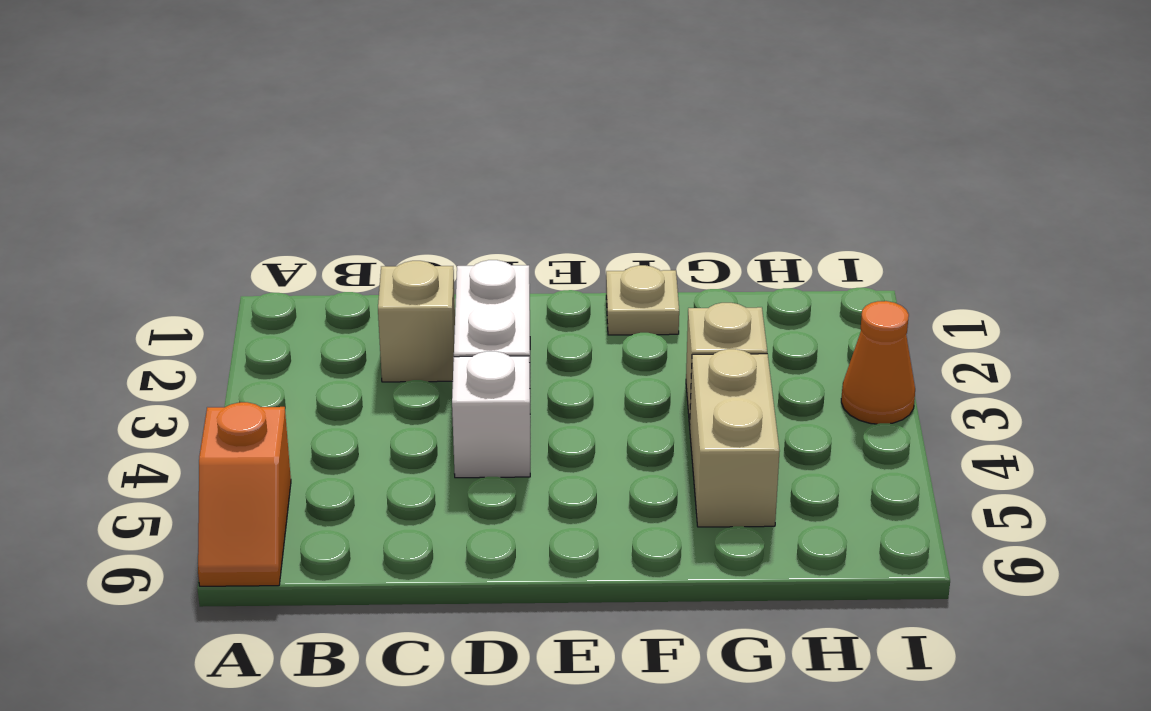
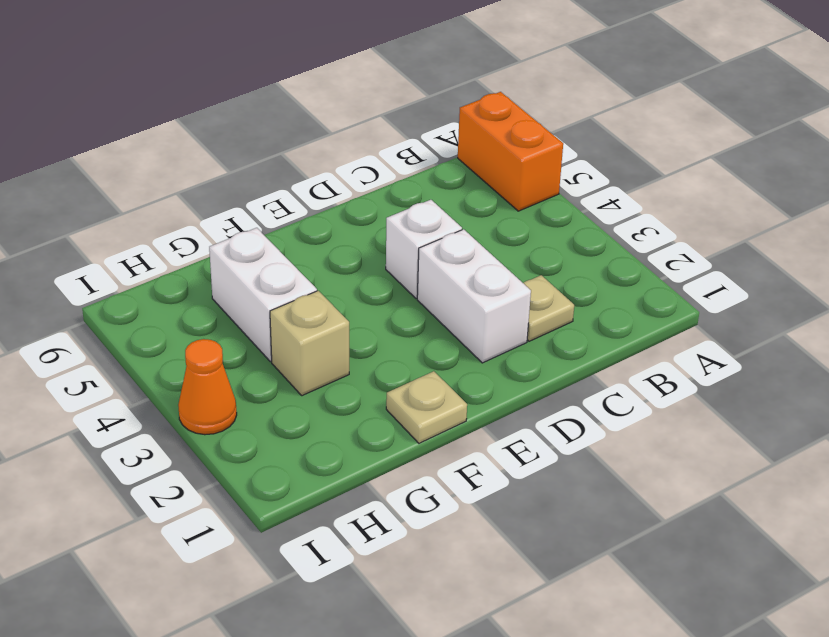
orange 1x2 slope [198,402,291,586] -> orange 1x2 brick [458,92,563,211]
tan 1x1 brick [378,261,455,382] -> tan 1x1 plate [524,275,574,341]
tan 1x2 brick [690,349,780,527] -> white 1x2 brick [209,228,317,362]

